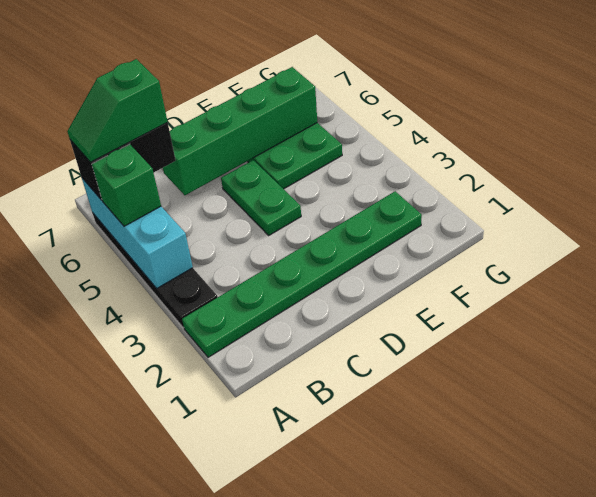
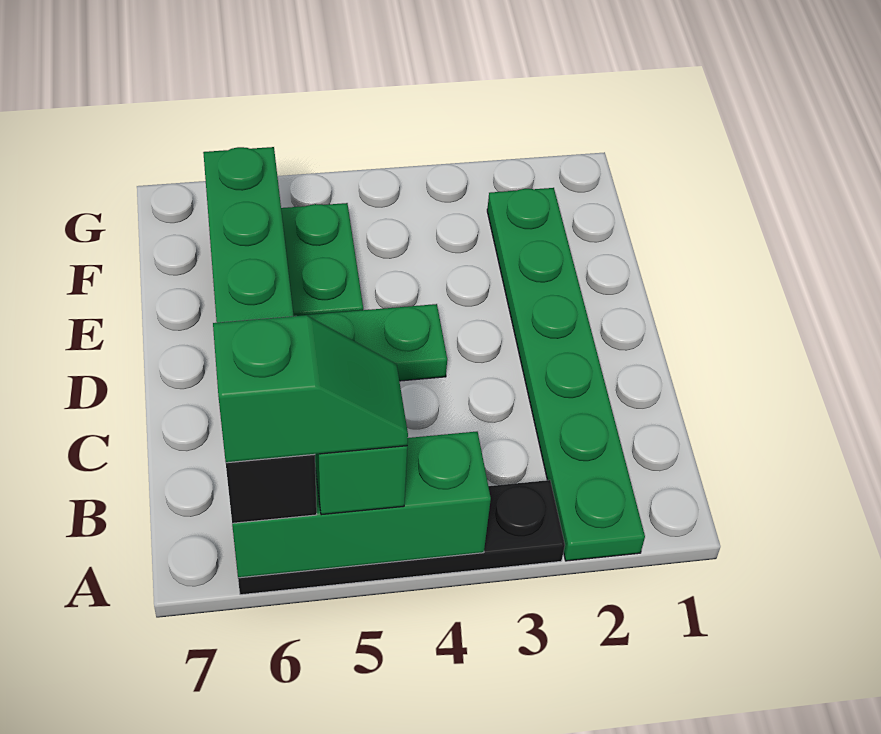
cyan 1x3 brick [82,178,193,288] -> green 1x3 brick [232,432,491,578]
green 1x2 slope [67,59,168,162] -> green 1x2 slope turned to [213,315,408,463]

